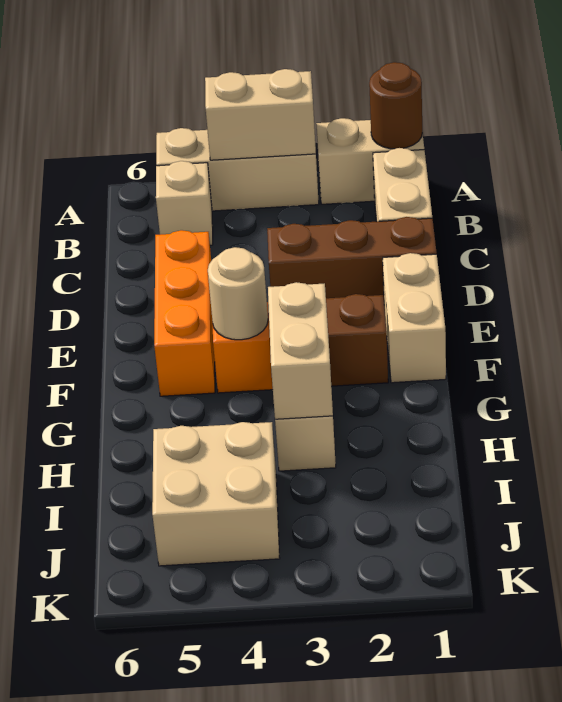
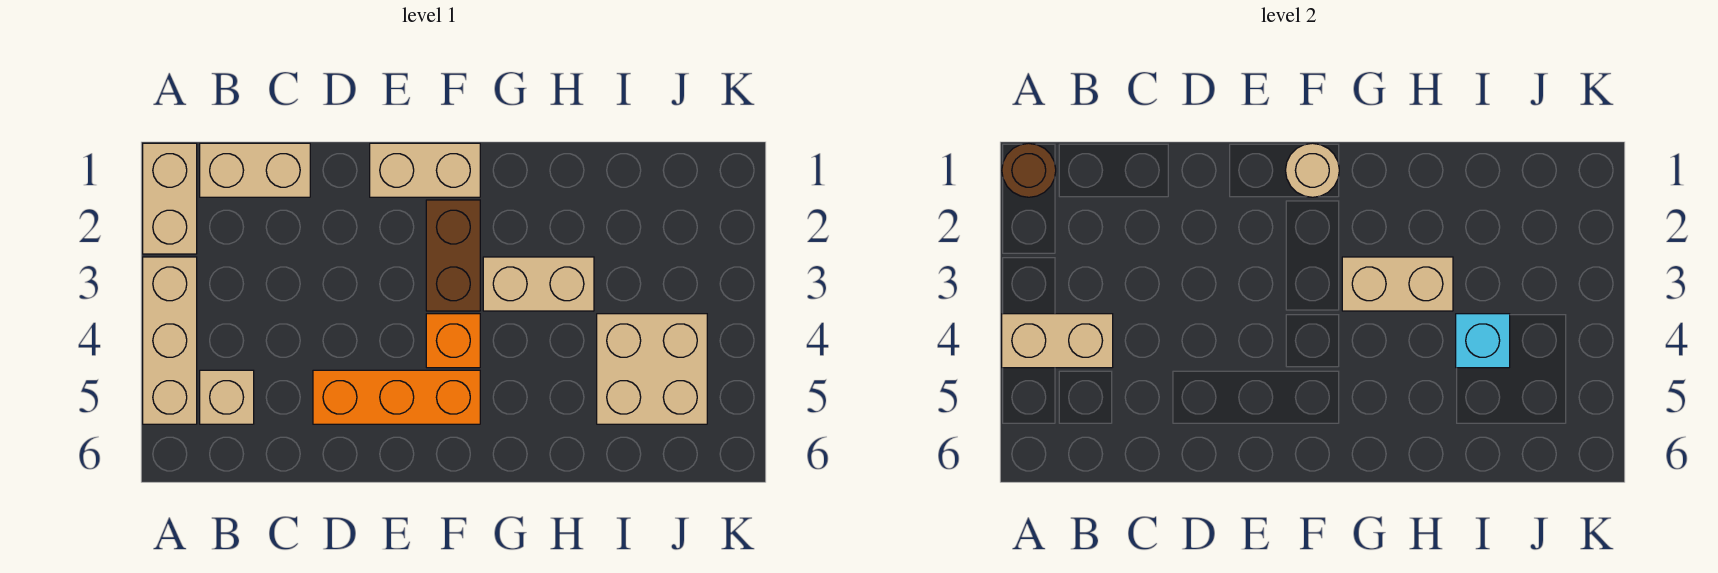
tan 1x2 brick [205,69,316,160] -> tan 1x2 brick turned to [1002,314,1113,368]
brown 1x3 brick [267,217,437,298] -> none
tan 1x1 round brick [208,247,268,340] -> tan 1x1 round brick moved to [1286,143,1339,197]
none -> cyan 1x1 brick [1456,314,1510,368]

